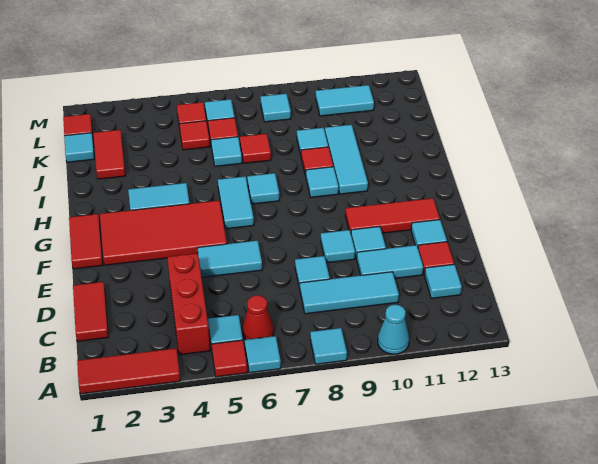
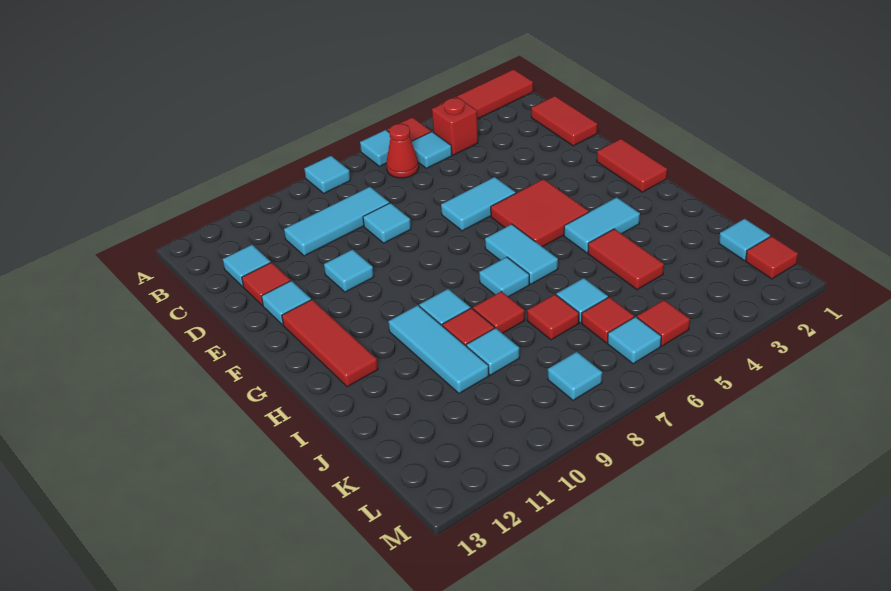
cyan 1x1 cone [378,305,409,354] -> none
red 1x3 brick [167,253,210,355] -> red 1x1 brick [432,97,478,155]
cyan 1x2 tile [357,245,423,278] -> none
cyan 1x1 tile [321,230,355,263] -> none
red 2x4 tile [100,201,227,265] -> red 2x2 tile [491,179,589,247]
red 1x3 tile [345,198,440,233] -> red 1x3 tile turned to [282,300,378,387]
red 1x2 tile [93,130,126,179] -> red 1x2 tile moved to [588,229,664,290]
red 1x1 tile [179,121,210,150] -> red 1x1 tile moved to [473,291,525,333]
cyan 1x2 tile [316,85,374,116] -> none

